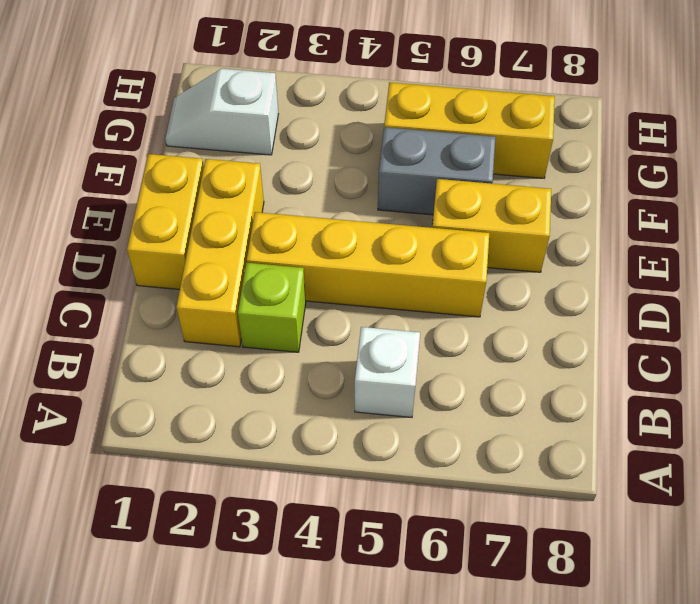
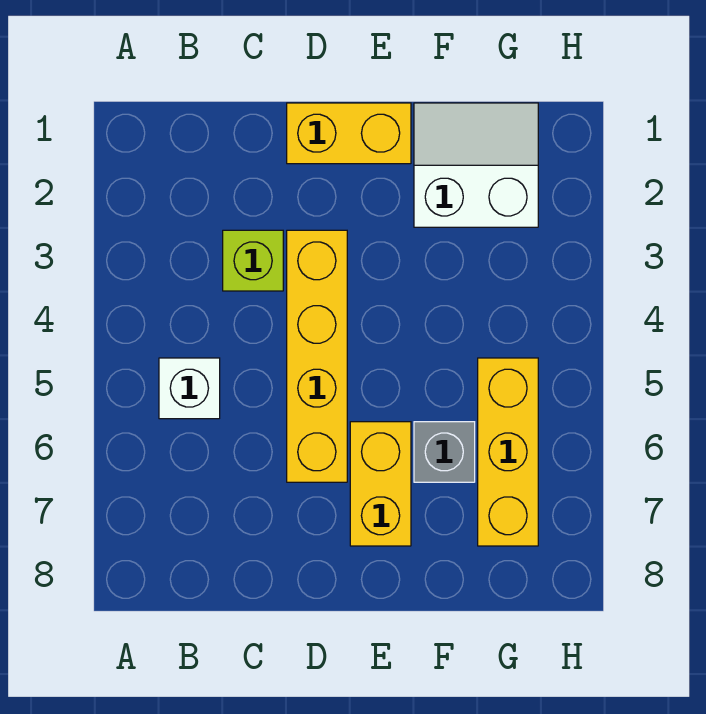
yellow 1x3 brick [176,159,264,347] -> none
grey 1x2 brick [378,127,496,215] -> grey 1x1 brick [414,422,475,482]
white 1x2 slope [165,69,278,155] -> white 2x2 slope [414,103,538,227]

